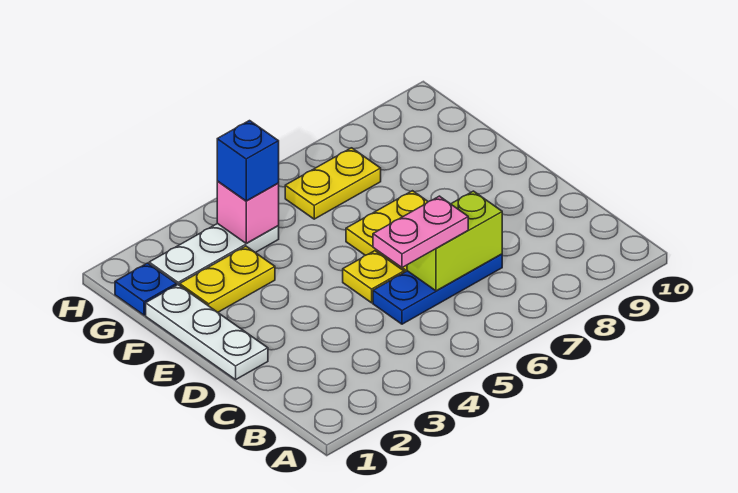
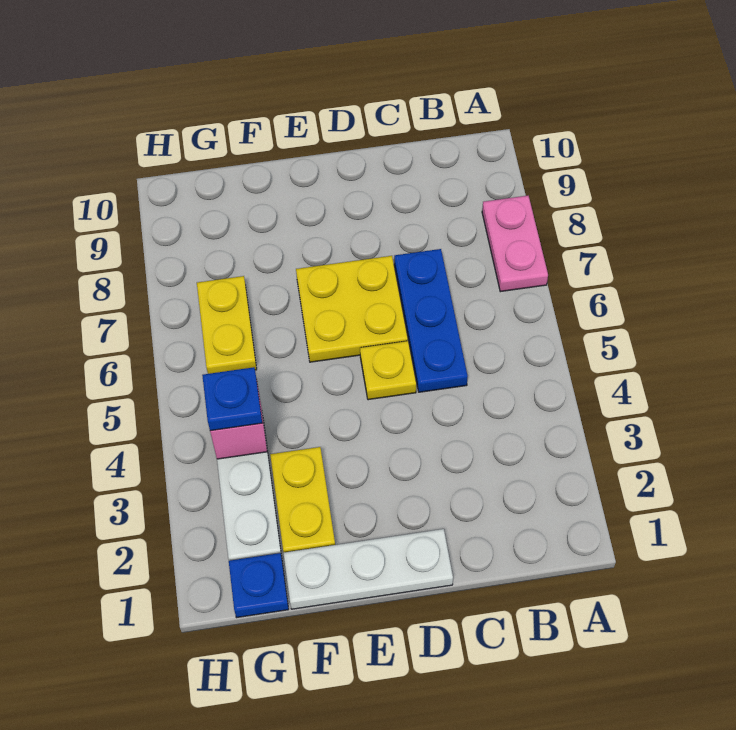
pink 1x2 plate [373,196,468,268] -> pink 1x2 plate moved to [482,196,548,292]
lime 1x2 brick [407,191,502,291] -> none
blue 1x1 brick [217,121,279,201] -> blue 1x1 plate [202,367,262,431]

